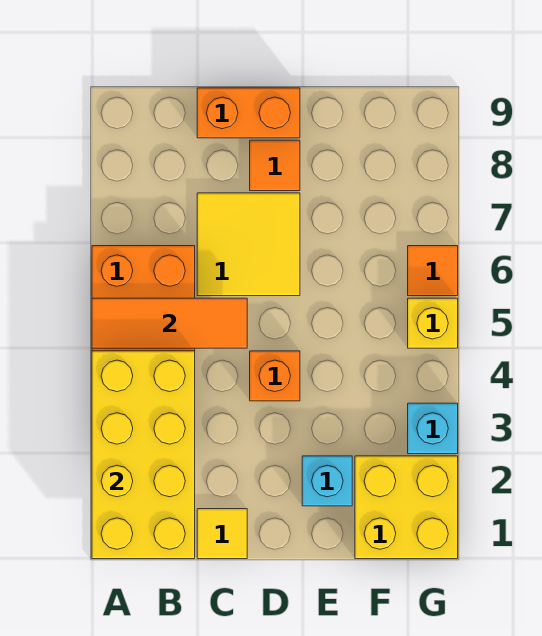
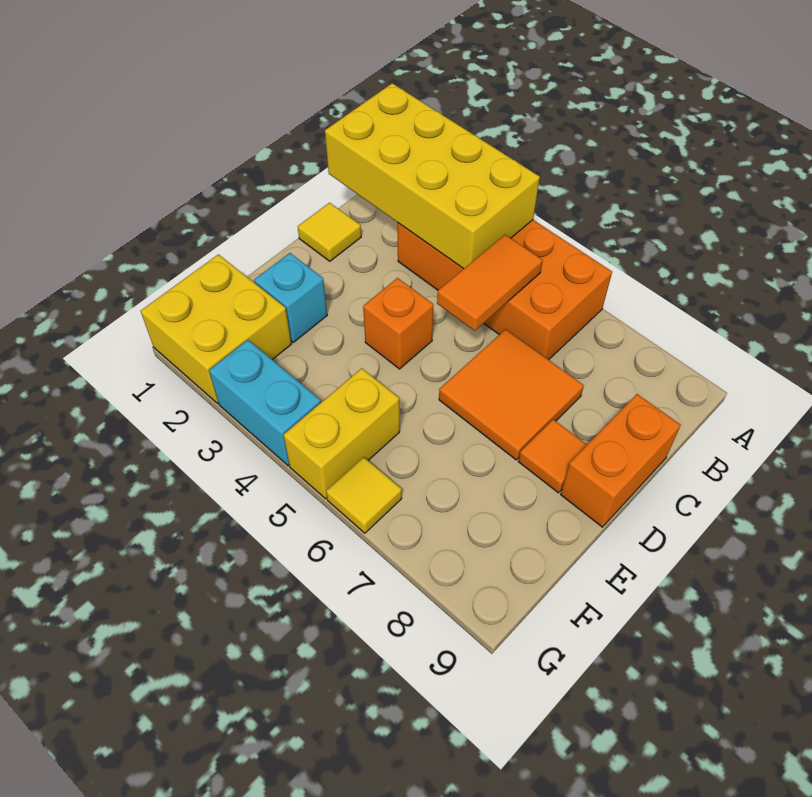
orange 1x3 tile [92,298,247,348] -> orange 1x2 tile [437,235,543,331]
yellow 2x2 tile [197,193,300,296] -> orange 2x2 tile [439,329,584,460]
cyan 1x1 brick [408,403,458,454] -> cyan 1x2 brick [209,340,321,466]
yellow 1x1 brick [408,298,458,348] -> yellow 1x2 brick [283,368,400,499]
orange 1x1 tile [408,246,458,296] -> yellow 1x1 tile [326,457,402,533]

